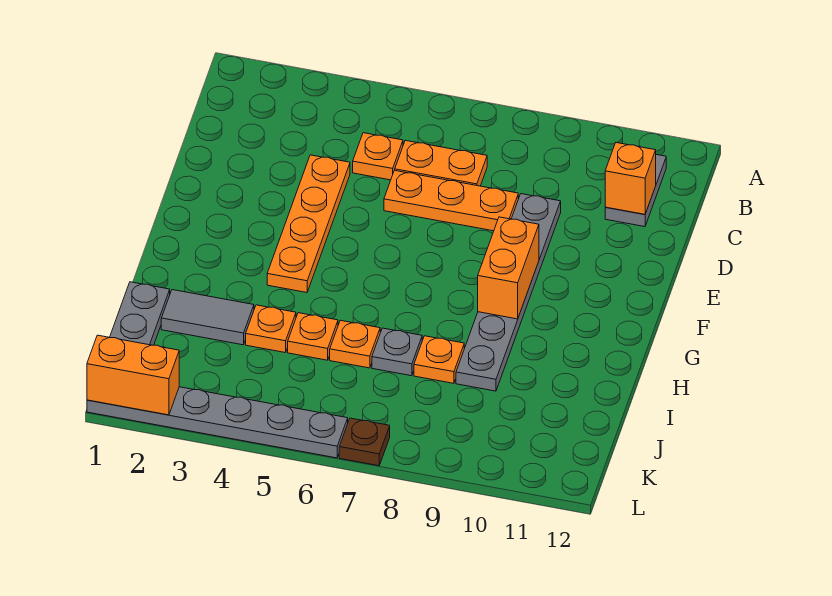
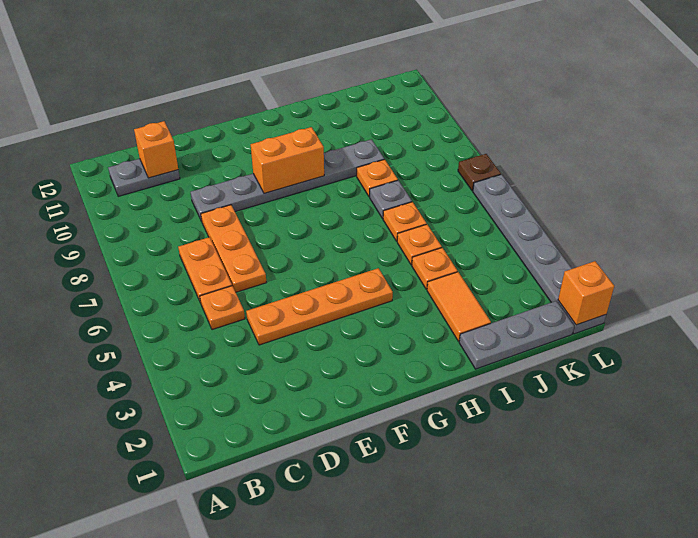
grey 1x2 tile [161,290,254,345] -> orange 1x2 tile [427,272,491,341]
orange 1x2 brick [87,335,179,415] -> orange 1x1 brick [558,261,614,325]

